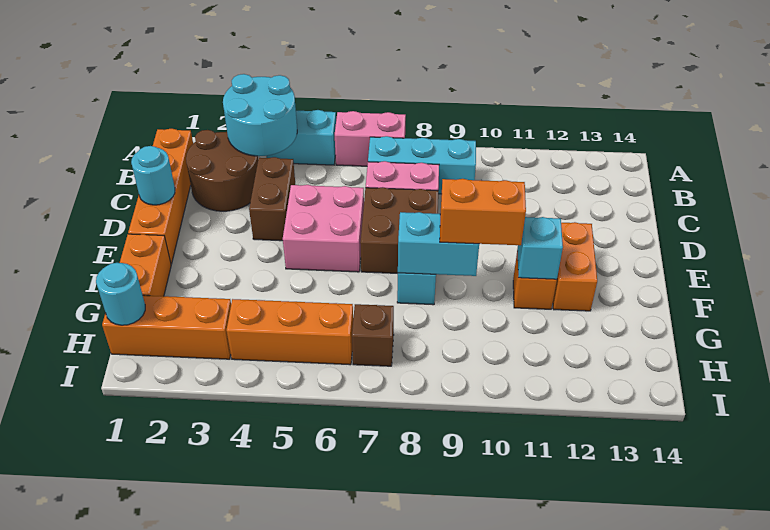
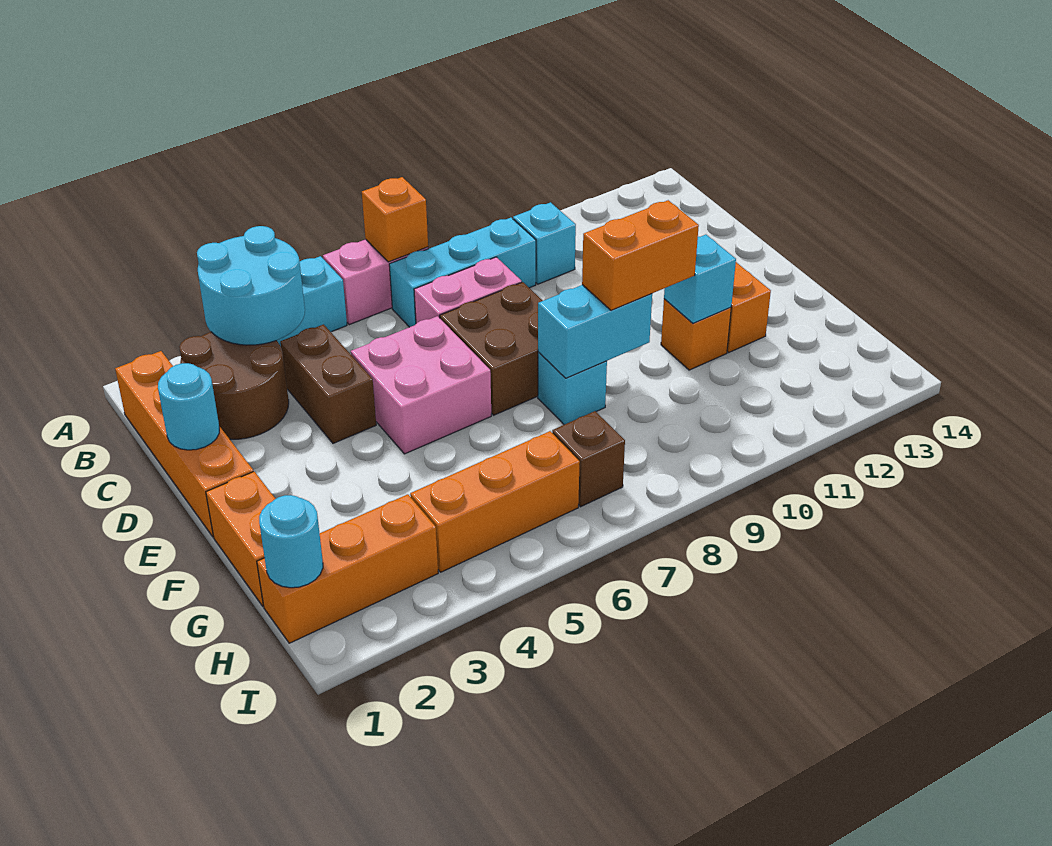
none -> orange 1x1 brick [362,177,428,262]
none -> cyan 1x1 brick [513,202,576,284]

